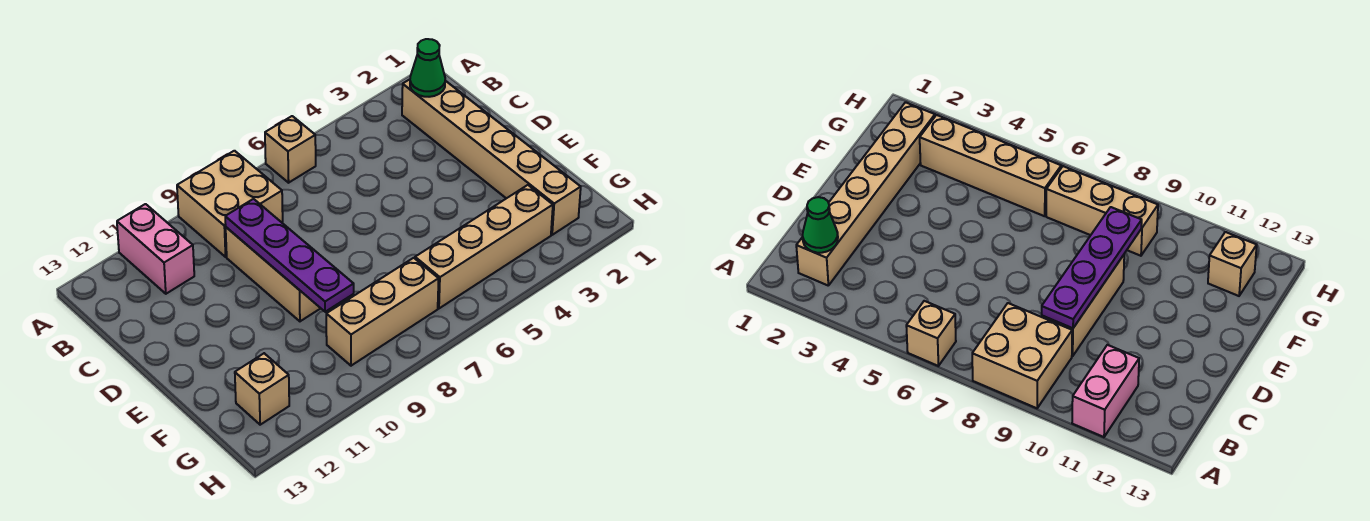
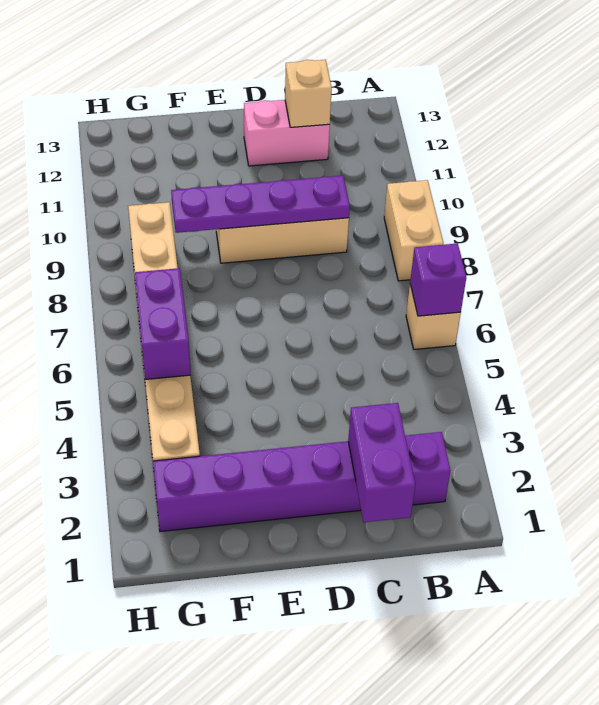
none -> purple 1x1 brick [410,243,466,316]
tan 2x2 brick [177,151,283,257] -> tan 1x2 brick [384,180,444,281]
pink 1x2 brick [117,204,194,294] -> pink 1x2 brick moved to [244,100,330,166]
tan 1x6 brick [402,79,581,235] -> purple 1x6 brick [153,432,451,532]
green 1x1 cone [410,39,445,97] -> none
none -> purple 1x2 brick [348,403,415,522]
none -> purple 1x2 brick [135,268,190,380]
tan 1x1 brick [235,353,289,425] -> tan 1x1 brick moved to [285,60,332,127]

